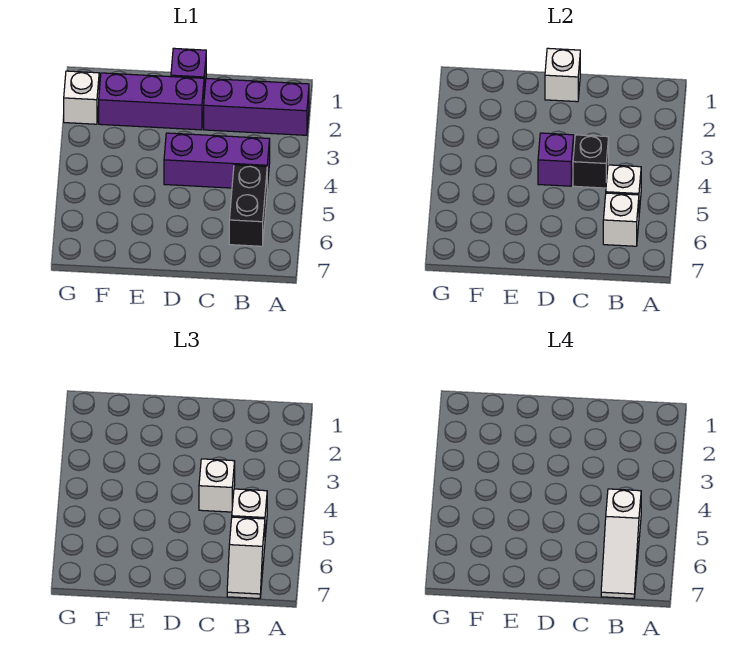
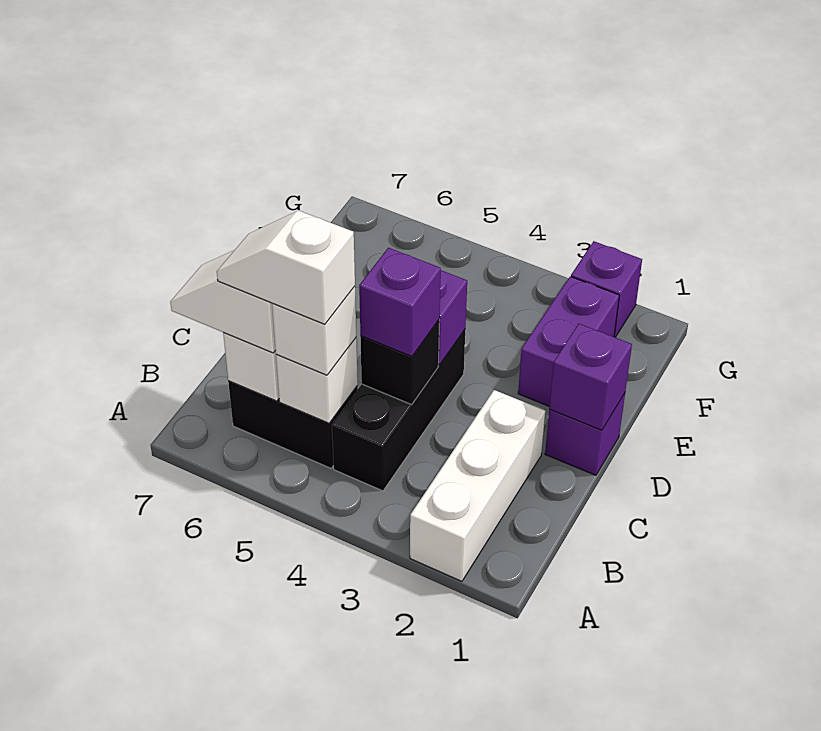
purple 1x3 brick [204,78,309,135] -> white 1x3 brick [410,390,545,581]
purple 1x3 brick [164,133,270,188] -> black 1x3 brick [332,330,465,491]
white 1x3 slope [601,489,641,599] -> white 1x2 slope [217,211,355,324]
white 1x1 brick [199,459,235,512] -> purple 1x1 brick [359,248,441,356]
white 1x1 brick [545,48,580,102] -> purple 1x1 brick [549,324,632,430]
purple 1x3 brick [99,73,204,130] -> purple 1x2 brick [518,276,619,407]
white 1x1 brick [64,71,99,124] -> purple 1x1 brick [571,241,642,337]

